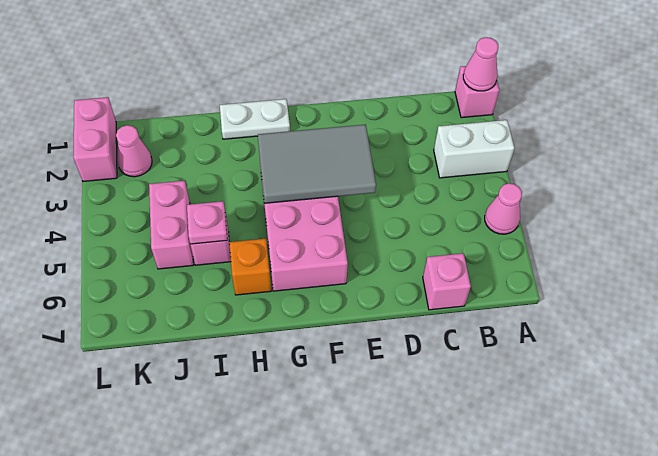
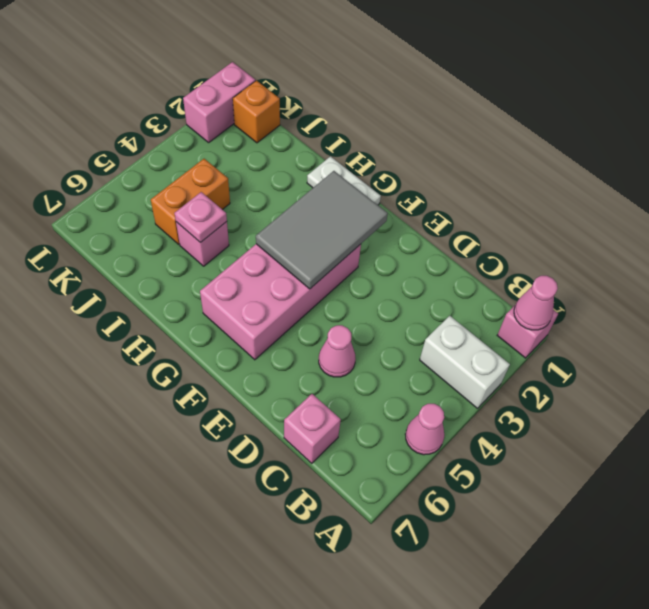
grey 2x3 tile [258,124,376,203] -> grey 2x3 tile turned to [256,171,388,289]
orange 1x1 brick [229,239,271,295] -> orange 1x1 brick moved to [233,81,280,143]
pink 1x2 brick [149,181,193,269] -> orange 1x2 brick [151,159,230,244]
pink 1x1 cone [116,125,152,177] -> pink 1x1 cone moved to [319,325,356,377]

